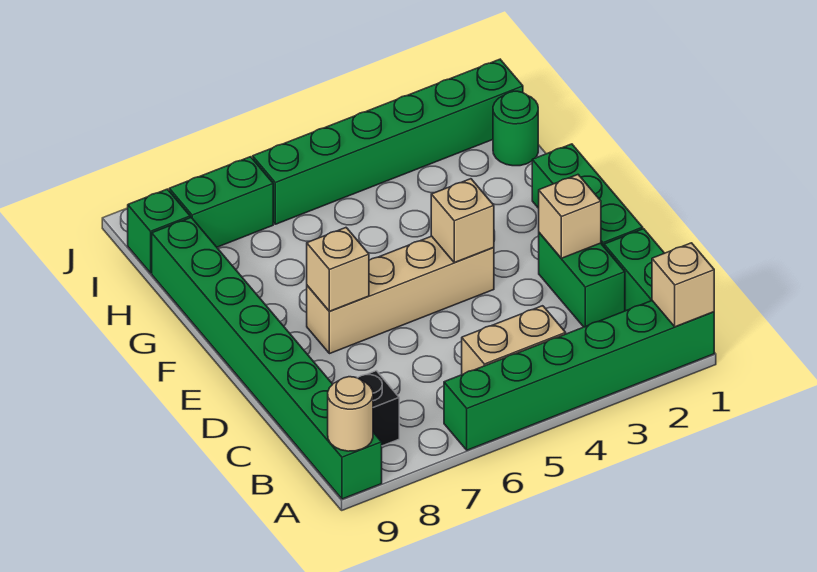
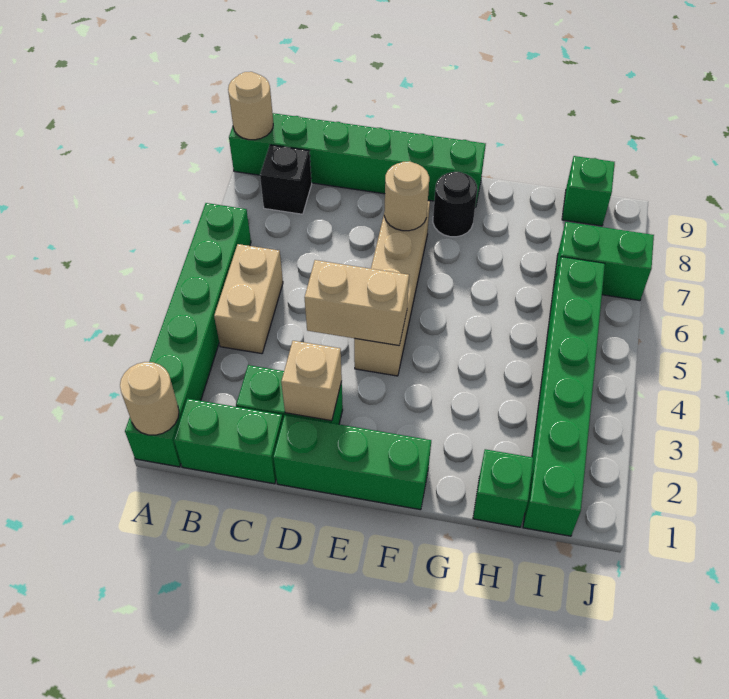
tan 1x1 brick [652,243,714,327] -> tan 1x1 round brick [120,362,179,435]
green 1x8 brick [152,218,382,499] -> green 1x6 brick [229,113,486,207]
tan 1x1 brick [431,179,494,263] -> tan 1x2 brick [304,260,409,346]
tan 1x1 brick [307,228,369,311] -> tan 1x1 round brick [384,161,429,231]
none -> black 1x1 round brick [433,172,477,237]
green 1x1 round brick [493,91,538,166] -> green 1x1 brick [473,449,533,527]
green 1x2 brick [169,157,273,247] -> green 1x2 brick turned to [554,222,654,301]

